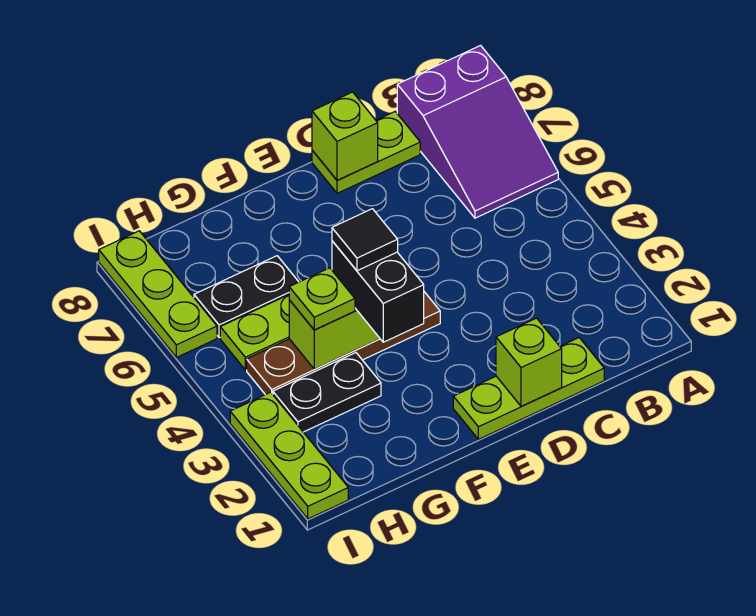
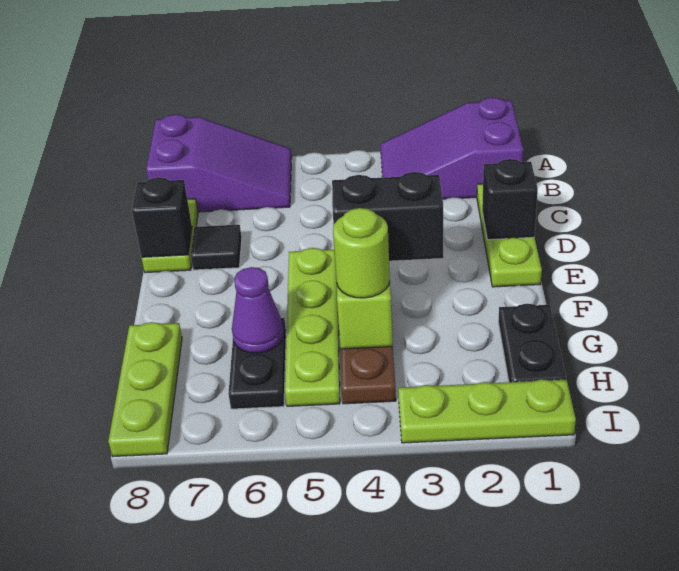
none -> purple 2x3 slope [380,97,523,199]
lime 1x1 brick [496,318,562,407] -> black 1x1 brick [482,159,538,240]
lime 1x1 brick [312,92,378,180] -> black 1x1 brick [132,177,192,257]
black 1x1 tile [332,209,398,271] -> black 1x1 tile moved to [191,225,242,270]
black 1x2 plate [273,353,381,432] -> black 1x2 plate moved to [498,304,566,382]
lime 1x1 plate [289,268,355,330] -> lime 1x1 round brick [333,208,390,298]
none -> purple 1x1 cone [232,267,284,353]
lime 1x3 plate [99,231,217,357] -> lime 1x3 plate turned to [108,322,182,456]

